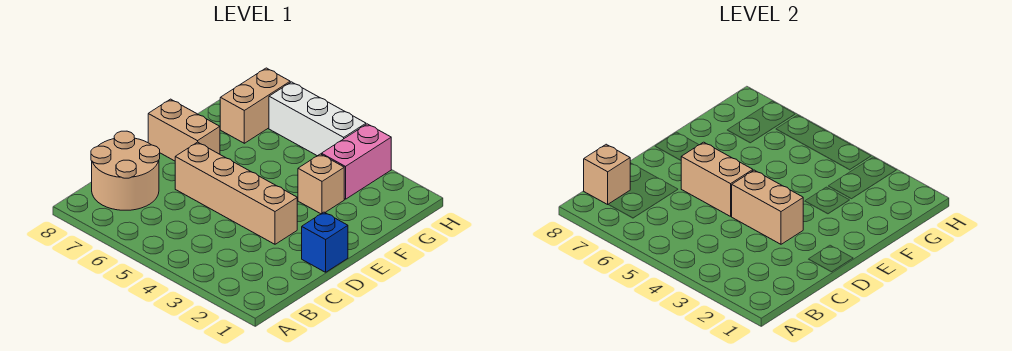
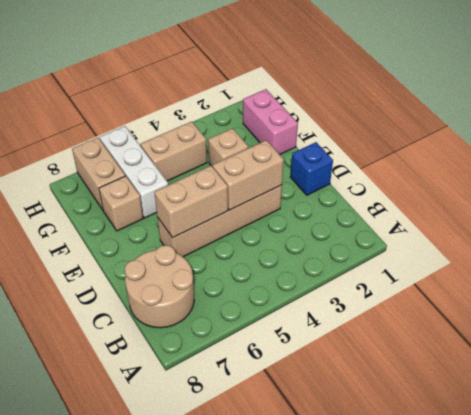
tan 1x1 brick [584,144,630,204] -> tan 1x1 brick moved to [99,176,143,231]
tan 1x2 brick [148,99,220,161] -> tan 1x2 brick moved to [140,122,207,181]
pink 1x2 brick [321,124,391,199] -> pink 1x2 brick moved to [243,89,298,155]
white 1x3 brick [269,82,366,156] -> white 1x3 brick turned to [100,126,168,218]

